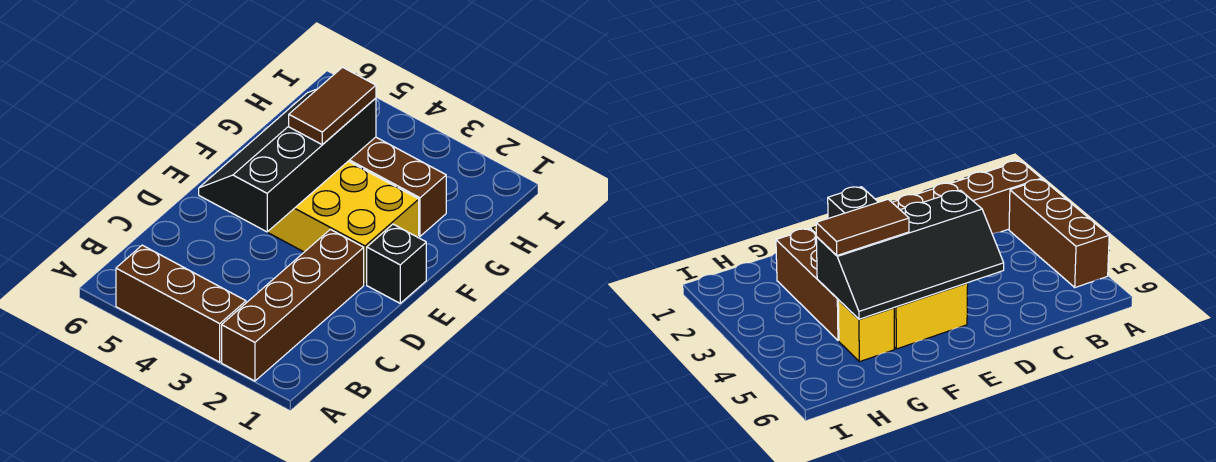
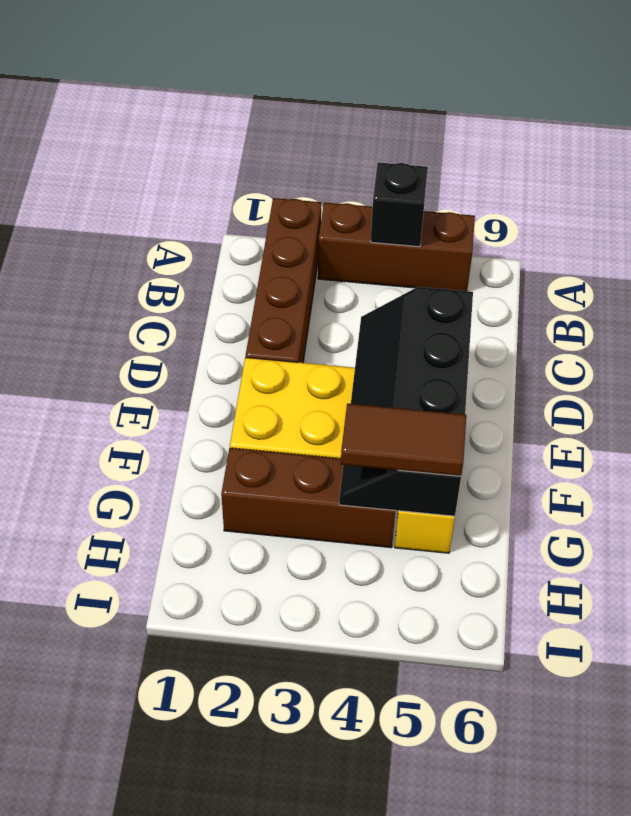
black 2x4 slope [199,89,376,232] -> black 2x4 slope turned to [339,287,473,516]
black 1x1 brick [367,224,426,303] -> black 1x1 brick moved to [371,162,428,247]
brown 1x2 tile [289,67,376,145] -> brown 1x2 tile turned to [341,404,466,476]

